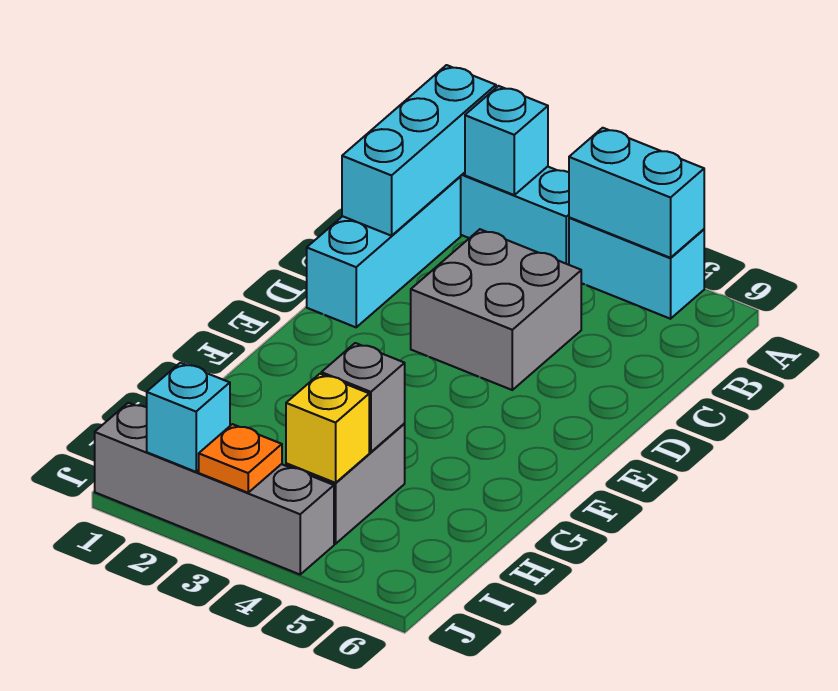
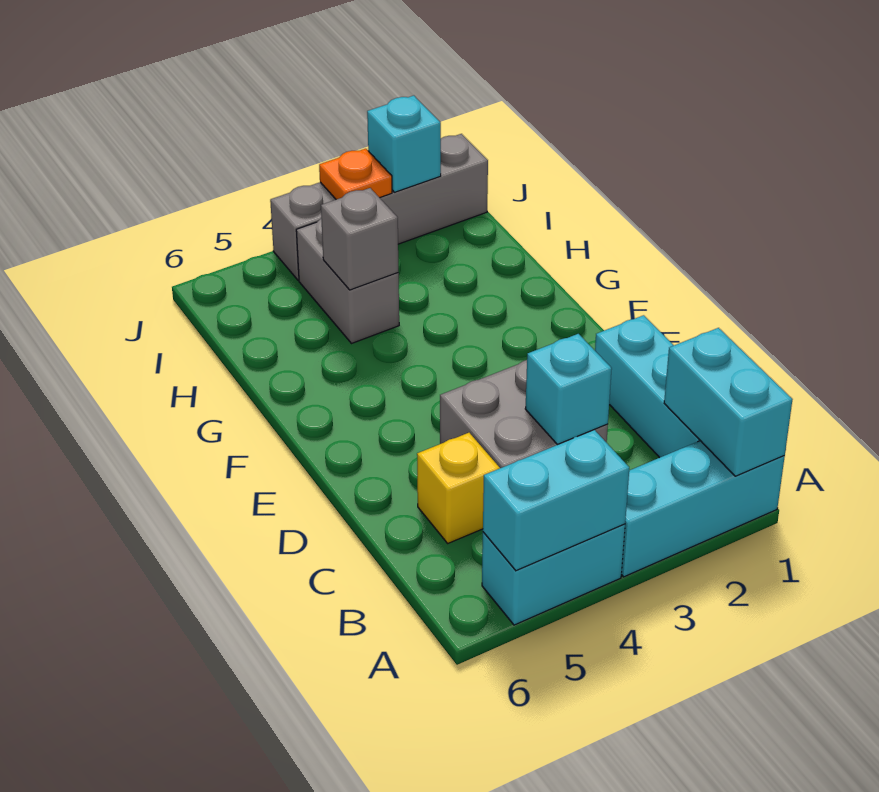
cyan 1x3 brick [342,65,496,236] -> cyan 1x2 brick [664,328,793,476]
cyan 1x1 brick [465,86,548,195] -> cyan 1x1 brick moved to [525,334,612,444]
yellow 1x1 brick [286,374,369,483] -> yellow 1x1 brick moved to [417,433,500,543]

